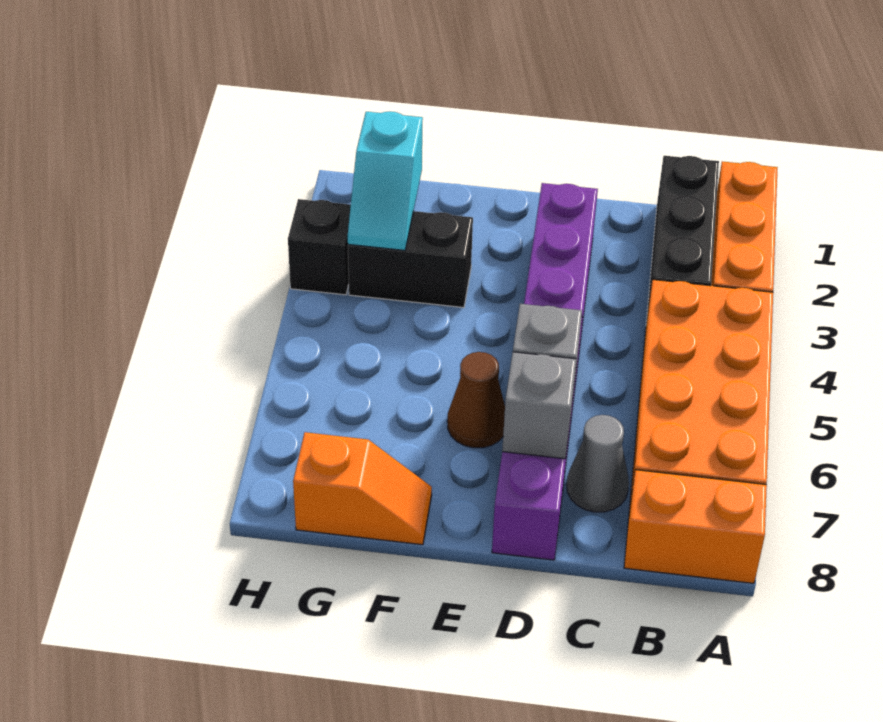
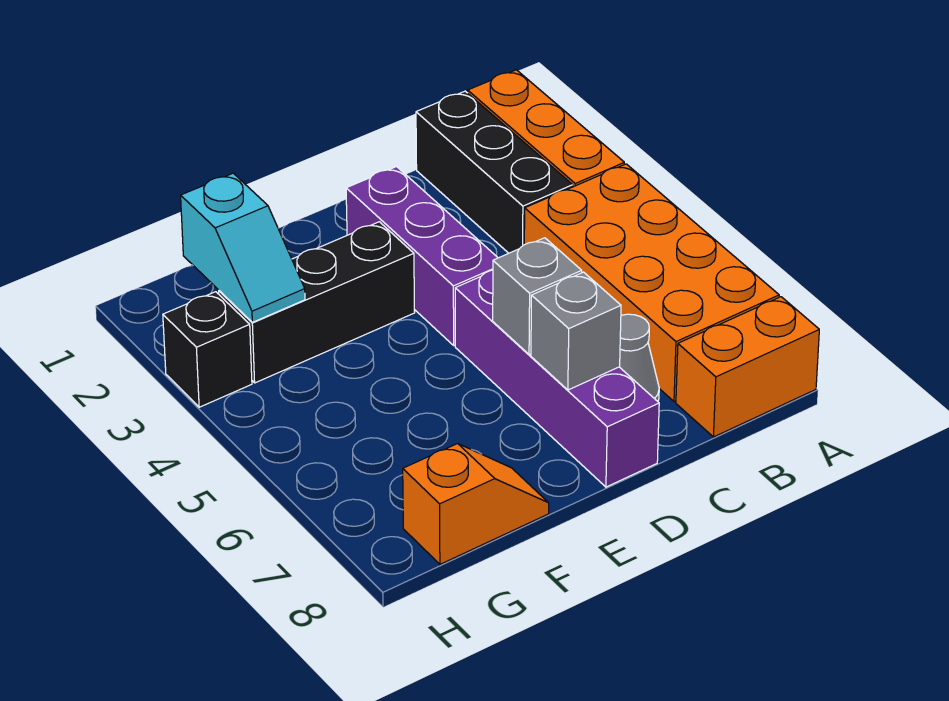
brown 1x1 cone [447,352,505,448] -> none
black 1x2 brick [348,211,473,308] -> black 1x3 brick [219,222,415,383]

